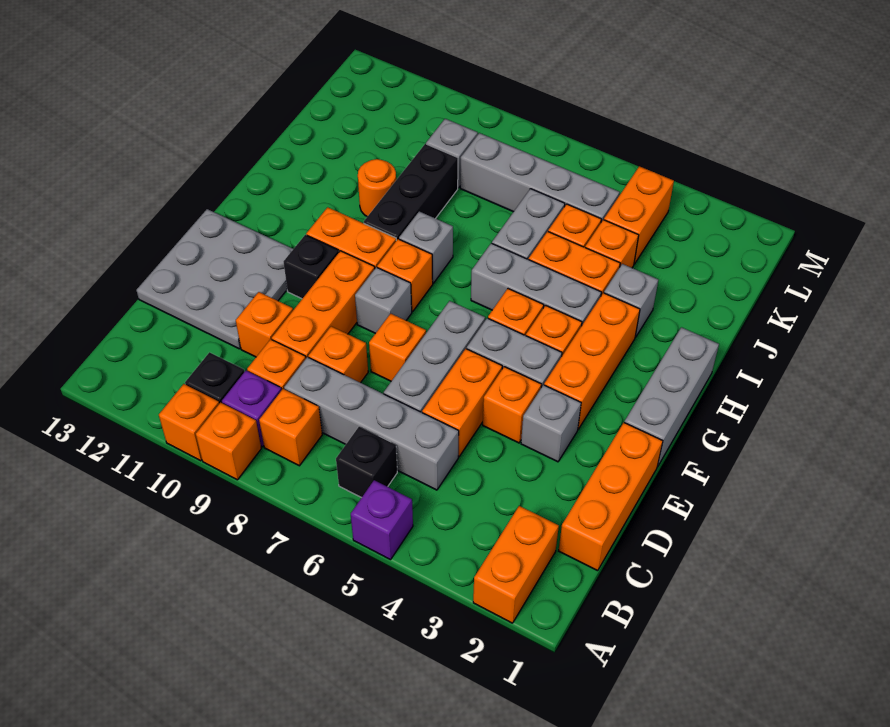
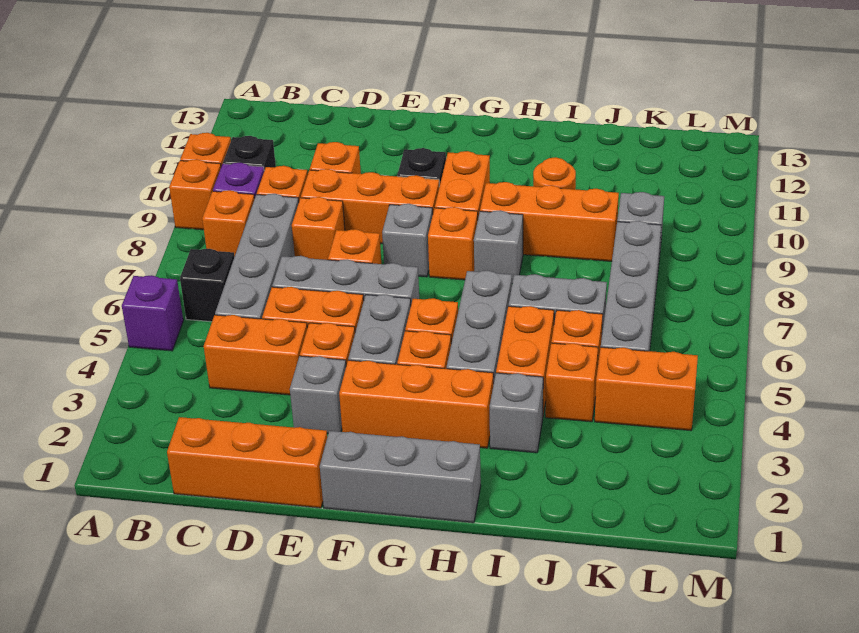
orange 1x2 brick [473,506,559,623] -> orange 1x2 brick moved to [204,315,307,395]
grey 3x3 plate [136,209,293,349] -> none
black 1x3 brick [364,144,458,241] -> orange 1x3 brick [480,182,619,261]

